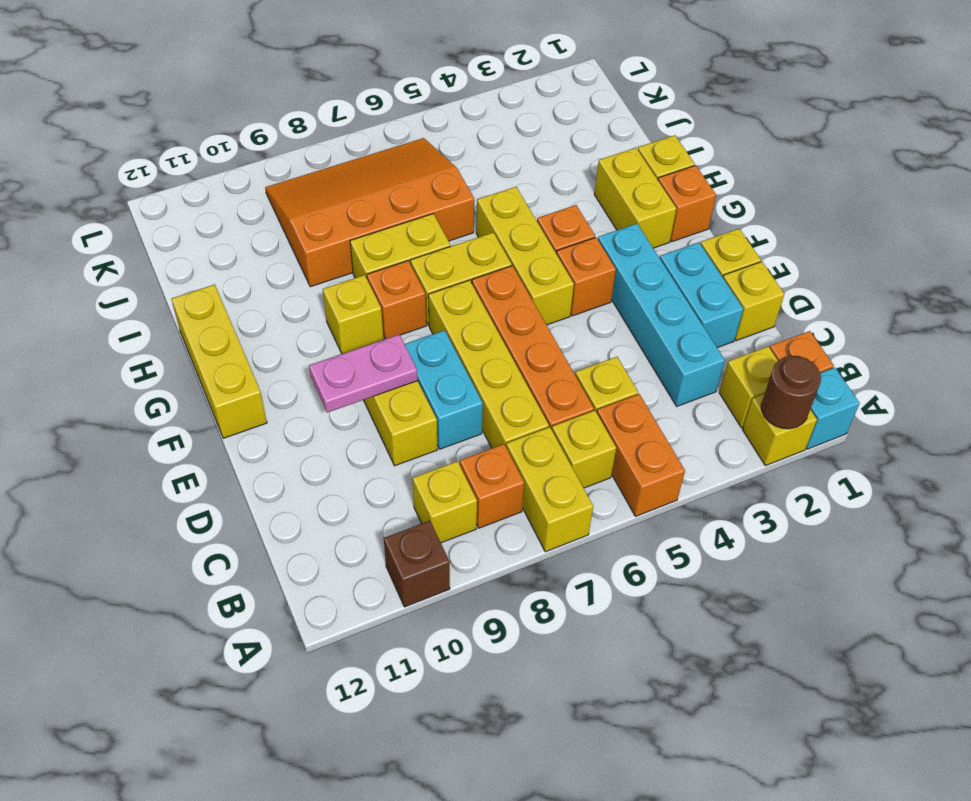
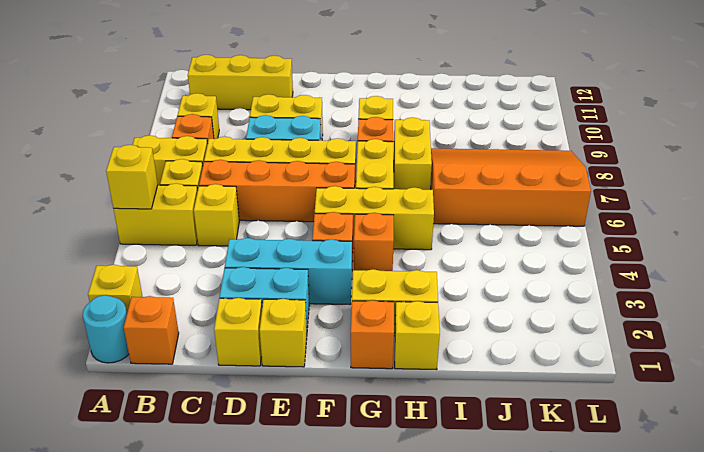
cyan 1x1 brick [806,368,860,449] -> cyan 1x1 round brick [83,295,129,363]
brown 1x1 round brick [761,356,821,429] -> none
orange 1x2 brick [597,394,685,516] -> yellow 1x2 brick [114,183,198,245]
brown 1x1 brick [384,521,450,607] -> none
yellow 1x1 brick [719,347,778,428] -> yellow 1x1 brick moved to [106,145,158,209]
cyan 1x4 brick [598,224,725,406] -> cyan 1x3 brick [225,238,352,305]
pink 1x2 plate [309,335,418,413] -> none
yellow 1x3 brick [172,284,267,438] -> yellow 1x3 brick moved to [188,55,293,110]
orange 3x4 slope [265,138,474,287] -> orange 3x4 slope turned to [431,148,591,226]

